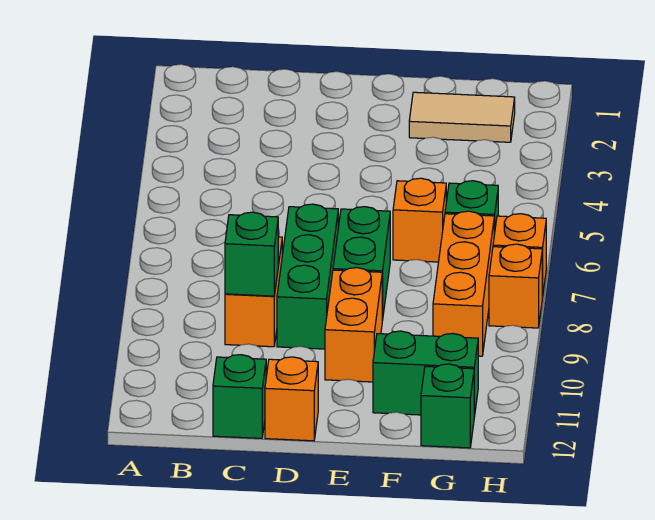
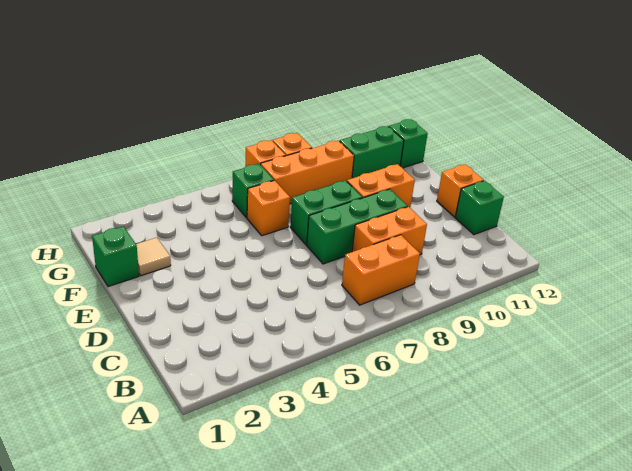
none -> orange 1x2 brick [342,235,420,305]
green 1x1 brick [225,212,278,296] -> green 1x1 brick moved to [92,226,139,287]
tan 1x2 tile [409,92,515,142] -> tan 1x1 tile [136,238,171,276]
green 1x2 brick [373,331,478,417] -> green 1x2 brick turned to [340,126,404,178]

